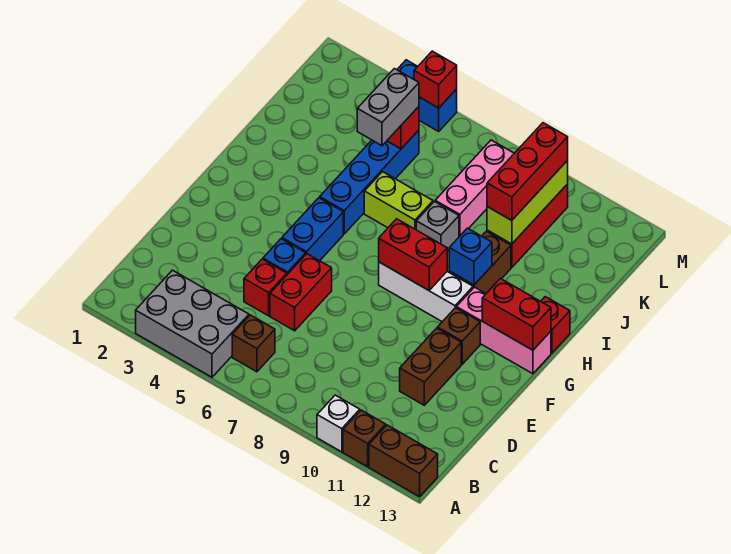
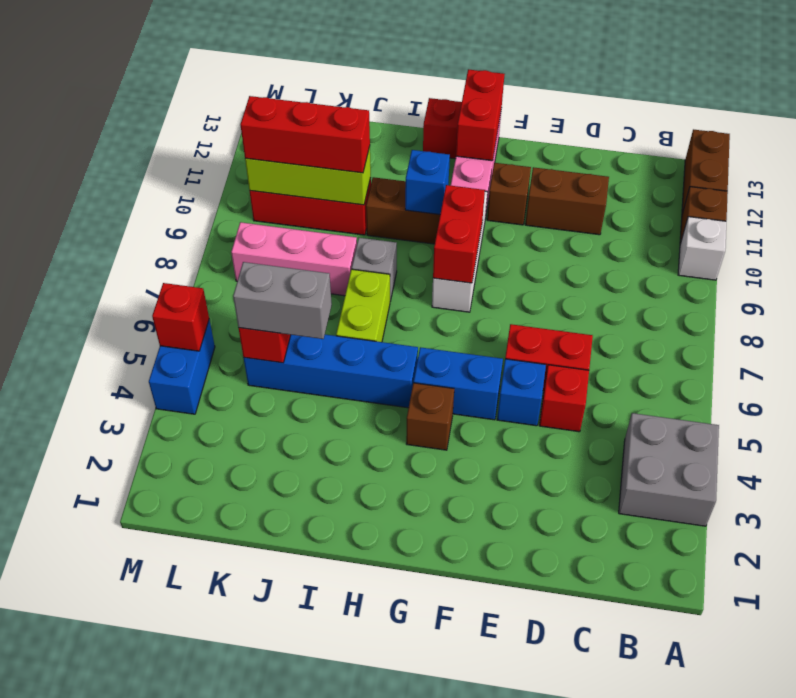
grey 2x3 brick [136,270,249,377] -> grey 2x2 brick [619,413,719,526]
brown 1x1 brick [232,315,275,372] -> brown 1x1 brick moved to [406,383,454,450]

